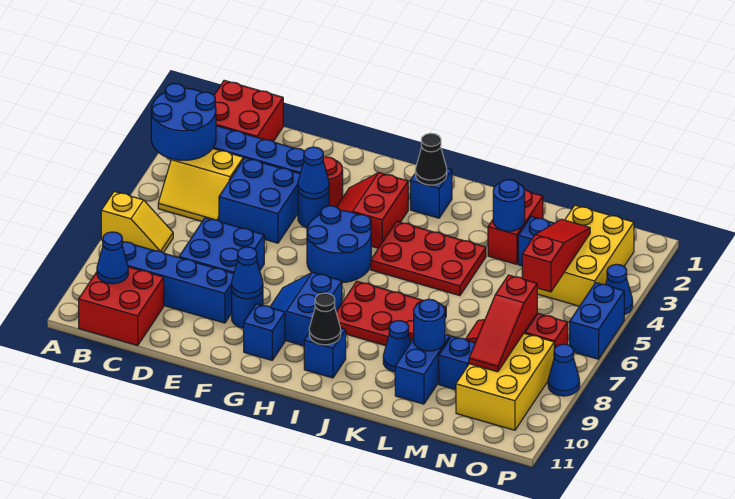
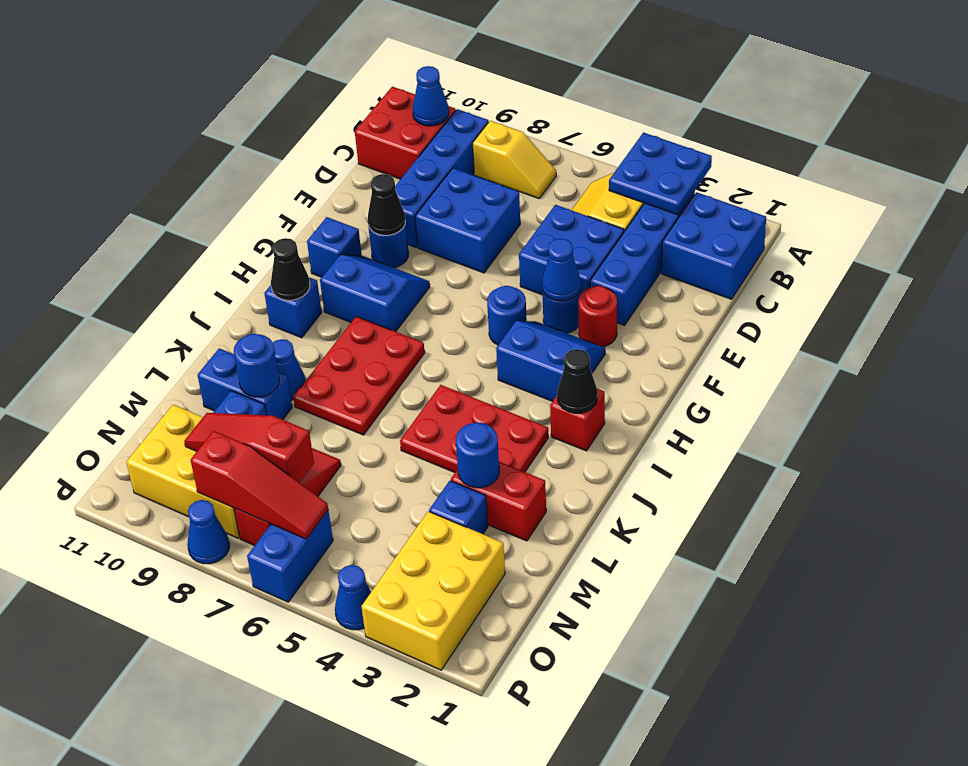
blue 2x2 round brick [151,84,216,160] -> blue 2x2 plate [609,133,712,215]
yellow 1x2 slope [101,192,173,253] -> yellow 1x2 slope turned to [473,121,556,198]
red 2x2 brick [214,80,283,142] -> blue 2x2 brick [662,192,766,299]
blue 1x1 cone [232,247,263,299] -> black 1x1 cone [368,174,405,235]
red 2x2 slope [337,173,408,248] -> blue 2x2 slope [496,321,605,401]
blue 2x2 round brick [307,206,371,283] -> blue 1x1 round brick [487,286,527,345]
blue 1x1 brick [410,168,452,218] -> red 1x1 brick [550,389,605,451]
red 2x3 plate [371,221,486,296] -> red 2x3 plate turned to [400,385,548,472]
yellow 2x3 brick [537,205,634,306] -> yellow 2x3 brick turned to [361,511,505,670]
red 1x3 slope [522,219,590,292] -> red 1x3 slope moved to [191,431,328,539]
blue 1x2 brick [570,283,624,359] -> blue 1x2 brick turned to [247,510,333,602]

